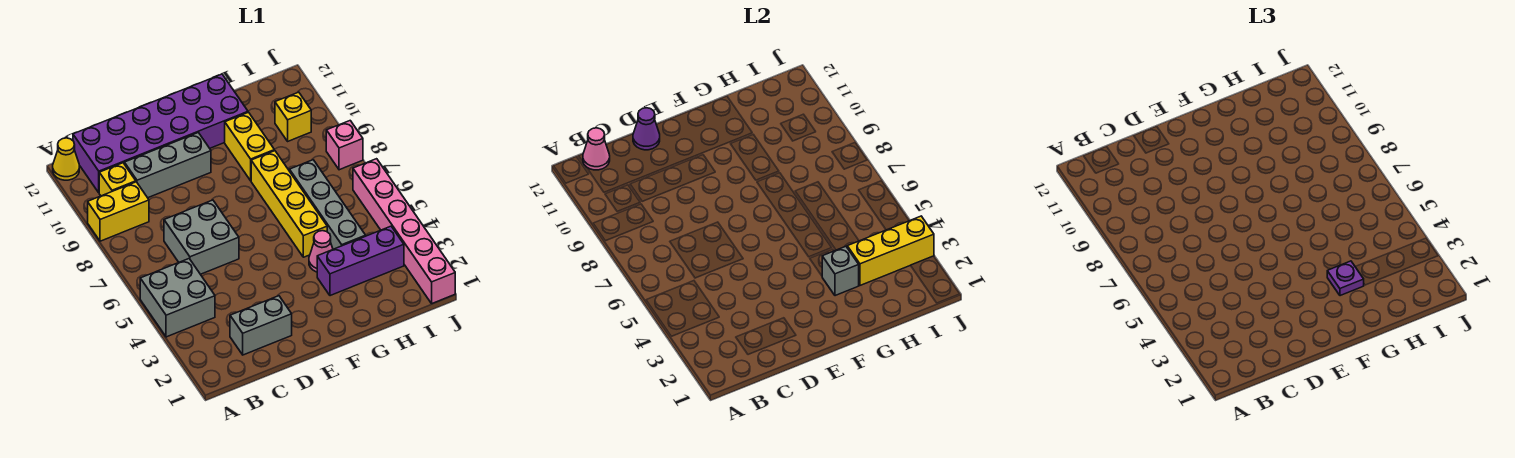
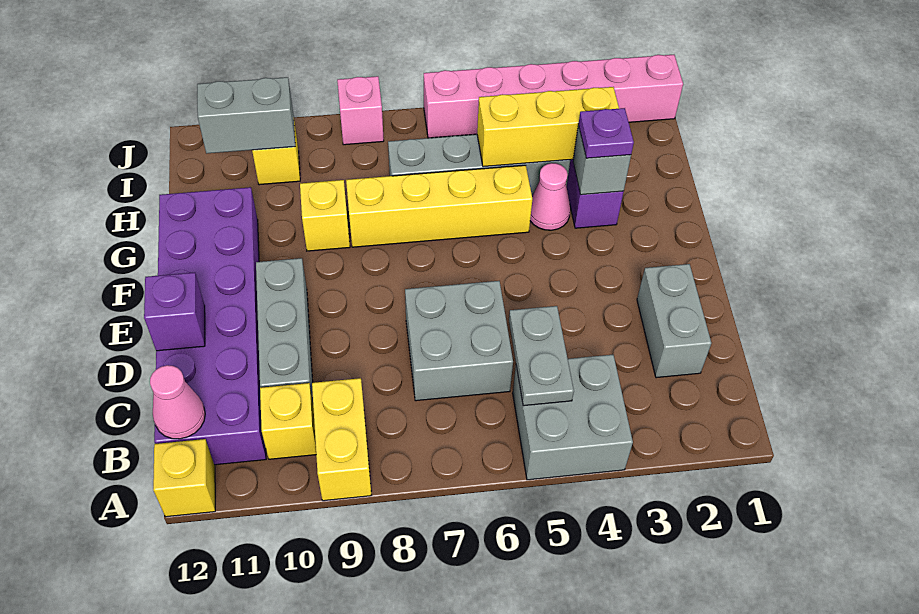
yellow 1x1 cone [53,138,79,180] -> yellow 1x1 brick [153,439,215,517]
none -> grey 1x2 plate [509,306,574,406]
purple 1x1 cone [633,108,660,150] -> purple 1x1 brick [144,272,205,351]
yellow 1x2 brick [225,112,274,181] -> yellow 1x1 brick [300,180,350,251]
yellow 1x3 brick [847,216,934,285] -> yellow 1x3 brick turned to [477,87,619,167]
none -> grey 1x2 brick [197,77,295,154]

